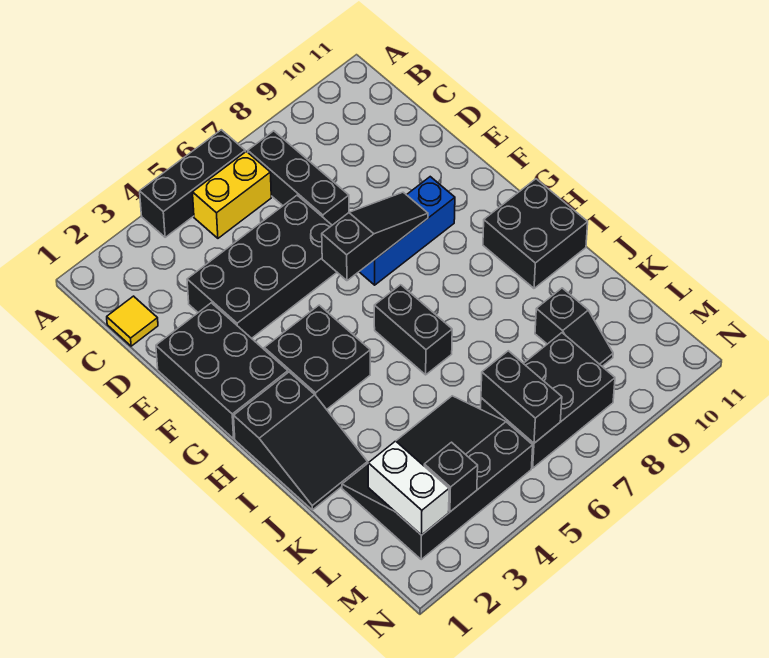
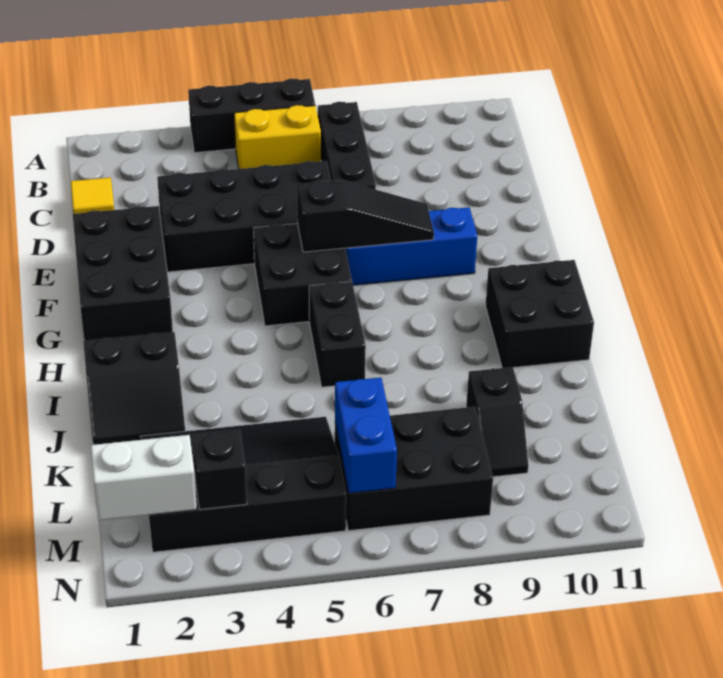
black 2x2 brick [264,305,370,409] -> black 2x2 brick moved to [254,223,352,326]
black 2x3 slope [234,372,367,510] -> black 2x2 slope [83,332,185,445]
white 1x2 brick [368,441,449,535] -> white 1x2 brick turned to [91,435,197,520]
black 1x2 brick [481,351,562,443] -> blue 1x2 brick [335,377,397,493]

